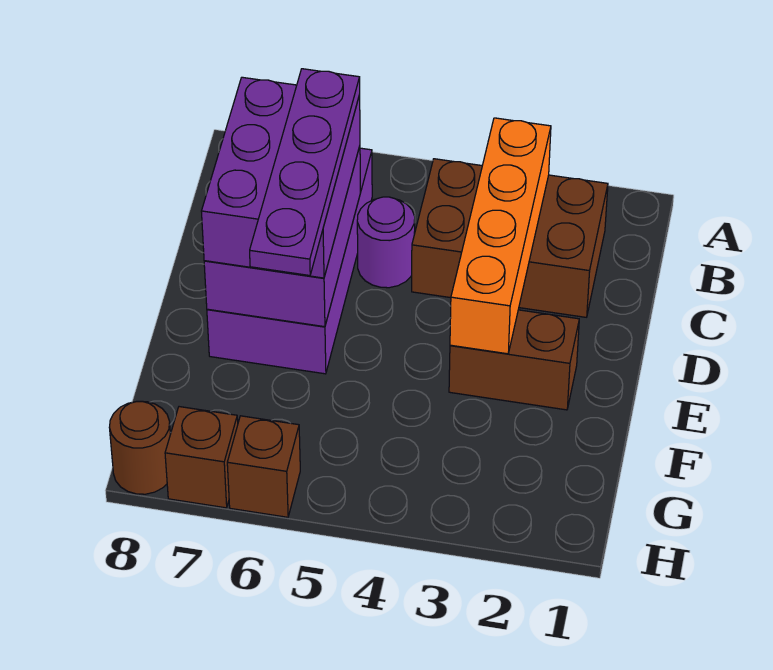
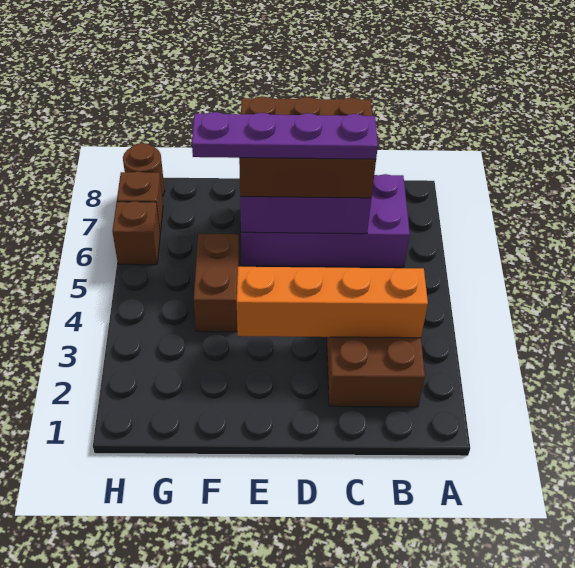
purple 1x1 round brick [357,197,415,288] -> none
purple 2x3 brick [201,77,360,278] -> brown 2x3 brick [239,96,376,198]
brown 1x2 brick [449,310,579,410] -> brown 1x2 brick moved to [194,234,240,332]

